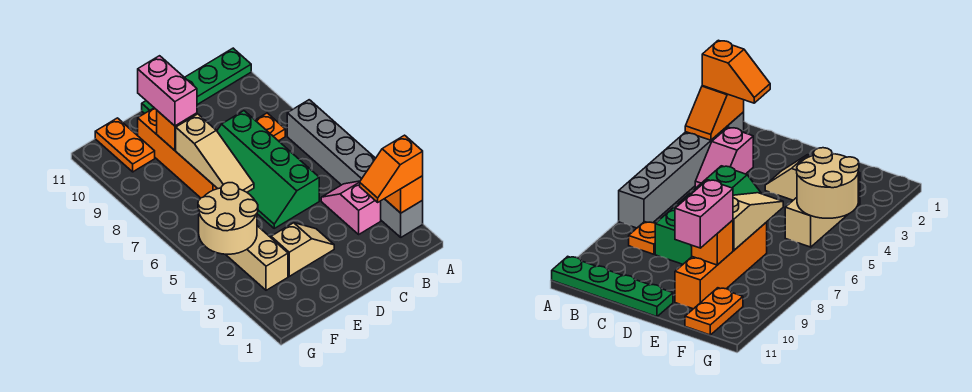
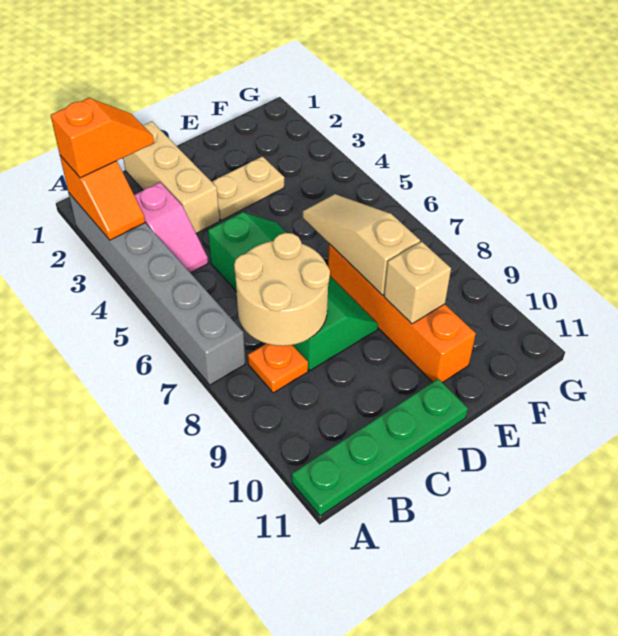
tan 1x2 slope [271,223,334,276] -> tan 1x2 plate [212,156,284,220]
orange 1x1 brick [157,111,197,150] -> tan 1x1 brick [384,242,451,324]
pink 1x2 brick [138,56,197,126] -> none
tan 1x3 brick [226,226,288,290] -> tan 1x3 brick moved to [123,121,219,233]
tan 2x2 round brick [198,183,258,254] -> tan 2x2 round brick moved to [234,233,330,346]
orange 1x2 plate [95,118,155,172] -> none

